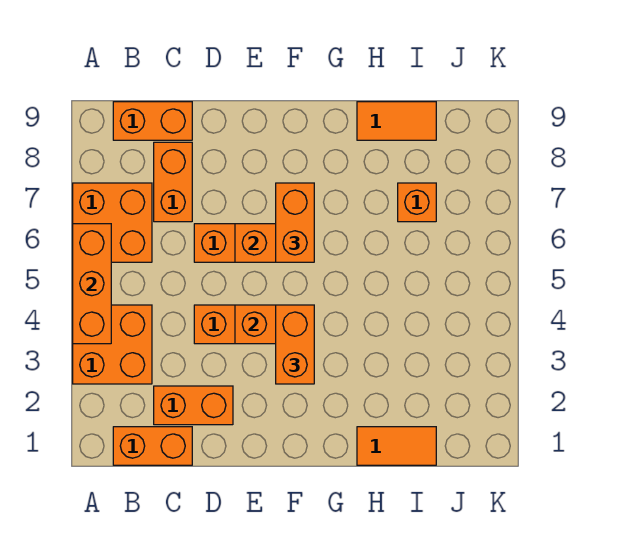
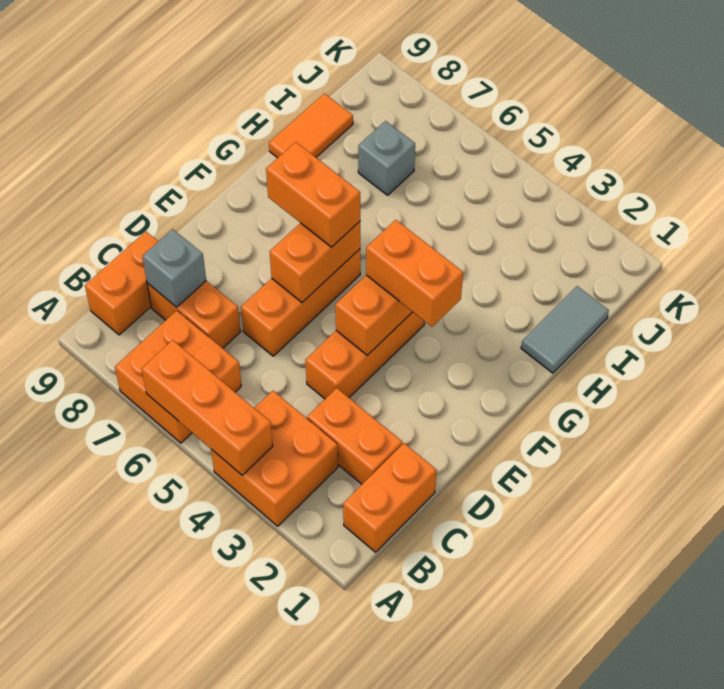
orange 1x2 brick [154,386,233,425] -> orange 1x2 brick turned to [307,388,402,484]
none -> grey 1x1 brick [142,229,206,307]
orange 1x2 tile [357,427,436,465] -> grey 1x2 tile [521,286,609,373]
orange 1x1 brick [398,183,436,222] -> grey 1x1 brick [358,121,415,195]

